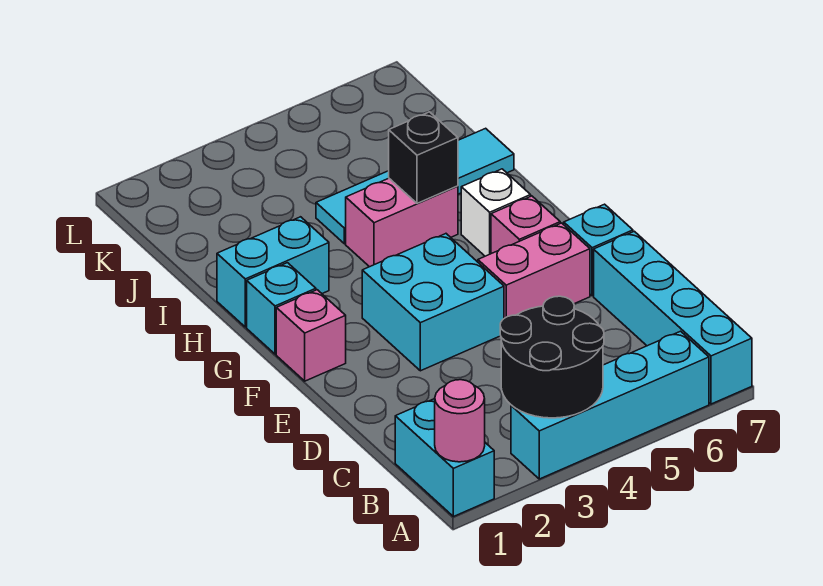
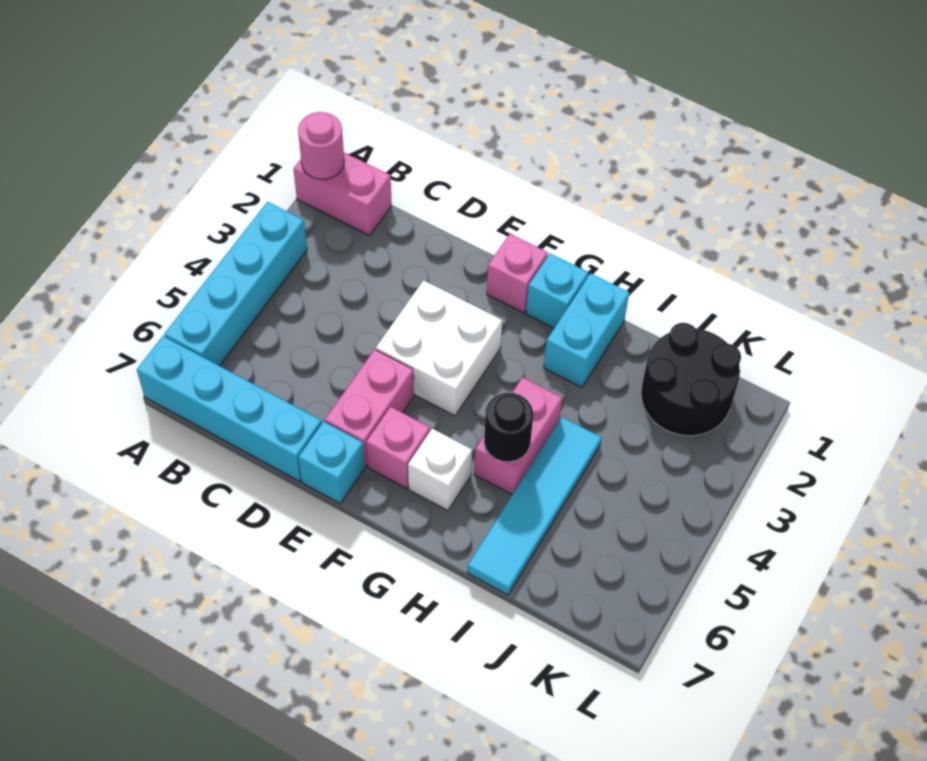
cyan 1x2 brick [395,399,494,517] -> pink 1x2 brick [294,153,392,235]
black 2x2 round brick [500,296,604,418] -> black 2x2 round brick moved to [641,323,741,436]
cyan 2x2 brick [362,234,504,371] -> white 2x2 brick [376,280,502,416]
black 1x1 brick [389,112,458,203] -> black 1x1 round brick [484,393,533,462]

